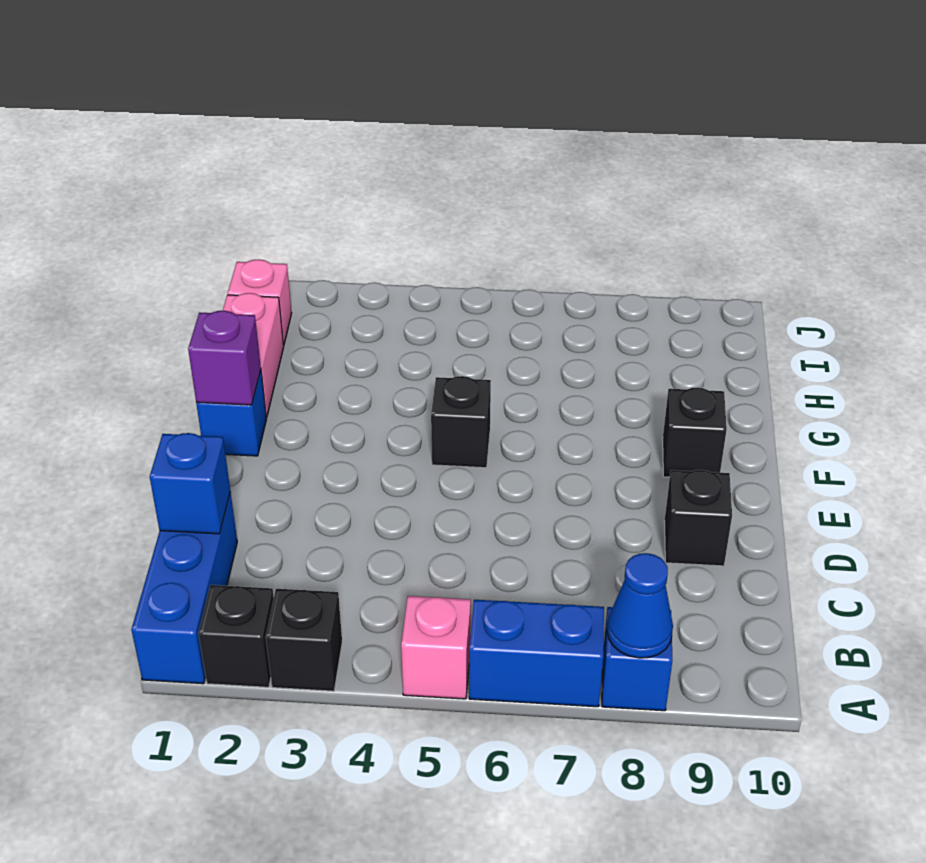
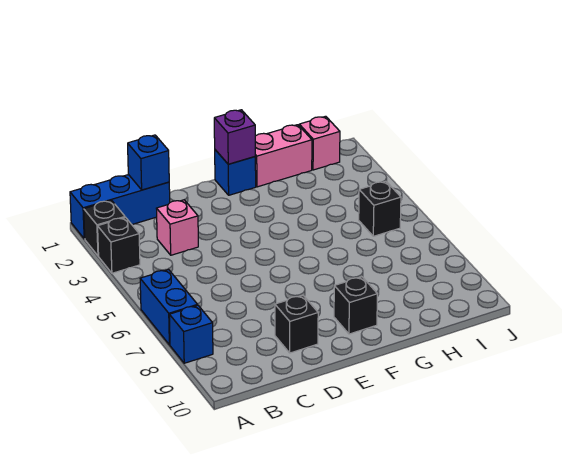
pink 1x1 brick [401,596,471,699] -> pink 1x1 brick moved to [156,200,198,255]
blue 1x1 cone [607,553,673,658] -> none
black 1x1 brick [431,376,491,468] -> black 1x1 brick moved to [359,181,401,236]

